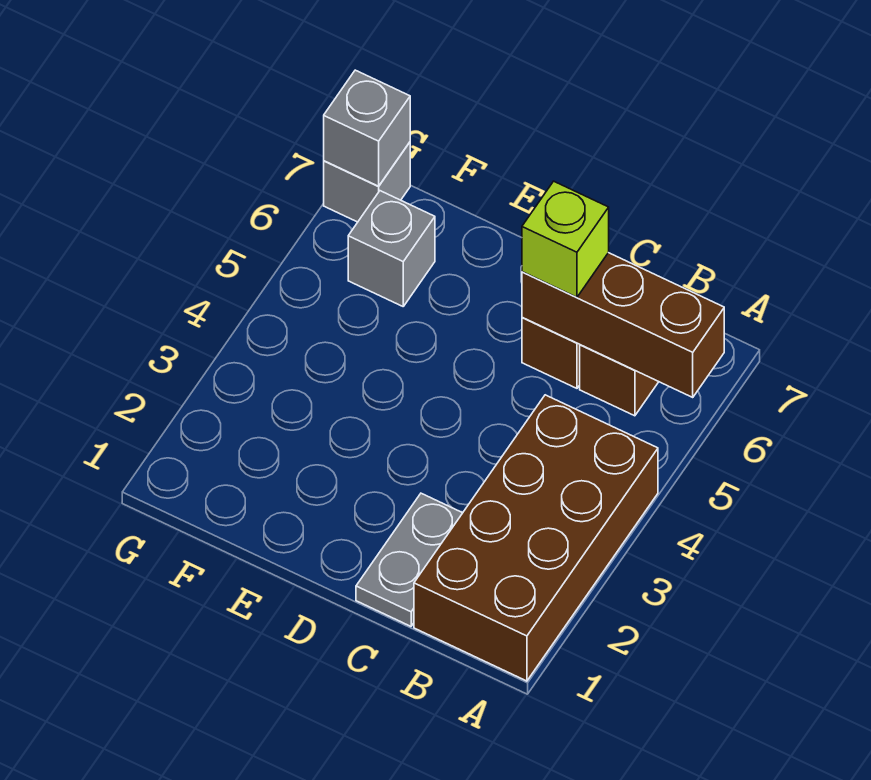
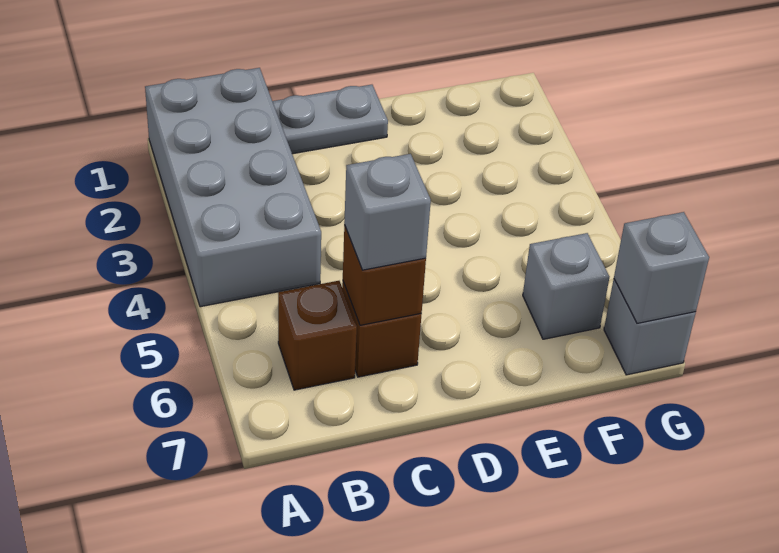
brown 2x4 brick [414,395,658,681] -> grey 2x4 brick [145,68,321,307]
brown 1x3 brick [522,253,724,397] -> brown 1x1 brick [343,225,426,325]
grey 1x2 plate [356,493,462,626] -> grey 1x2 plate turned to [272,85,388,154]
lime 1x1 brick [522,181,609,297] -> grey 1x1 brick [344,154,431,270]

